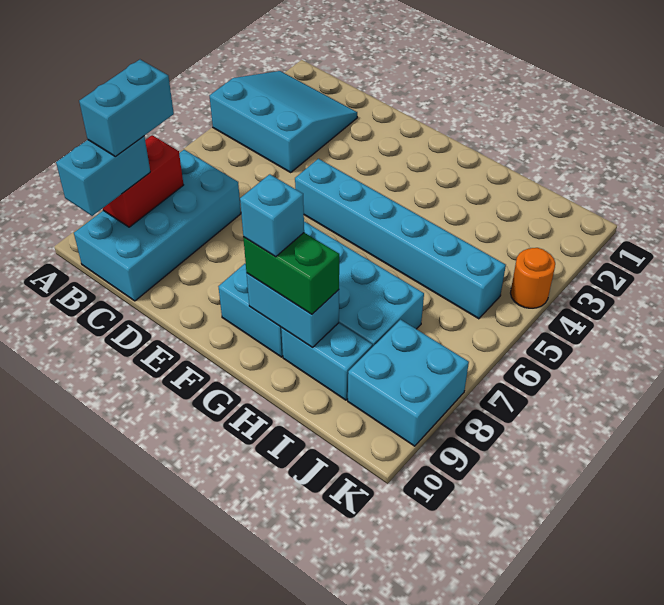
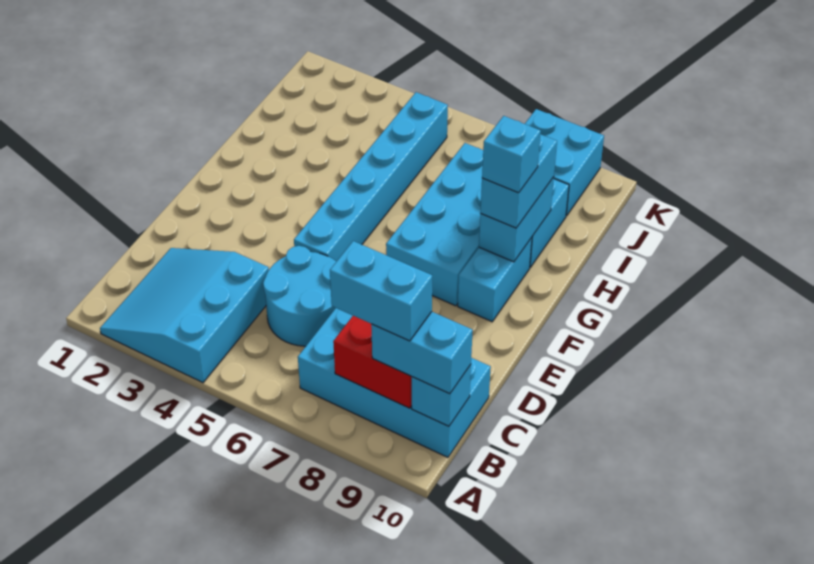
none -> cyan 1x1 brick [412,365,471,426]
none -> cyan 2x2 round brick [263,246,336,346]
green 1x2 brick [243,233,339,314] -> cyan 1x2 brick [480,134,557,228]
orange 1x1 round brick [511,248,555,308] -> none

